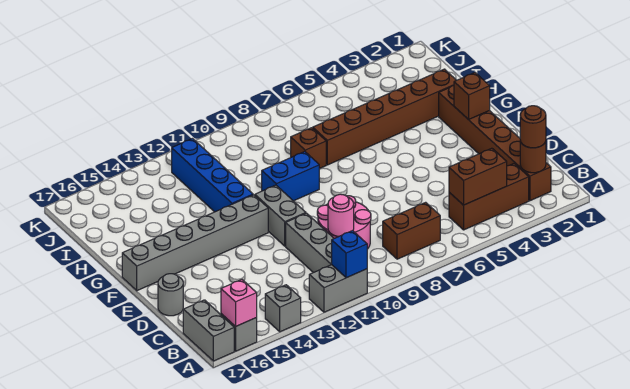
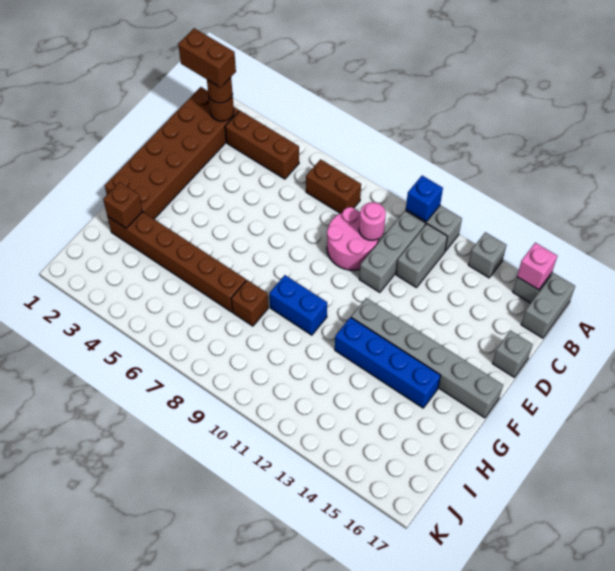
brown 1x6 brick [439,86,551,201] -> brown 2x6 brick [105,87,239,219]
brown 1x2 brick [449,148,507,205] -> brown 1x2 brick moved to [178,28,236,87]
grey 1x1 round brick [158,274,183,316] -> grey 1x1 brick [493,331,533,377]
grey 1x2 brick [255,185,306,246] -> grey 1x2 brick moved to [396,224,448,288]
brown 1x1 brick [454,73,490,120] -> brown 1x1 brick moved to [103,182,143,228]
blue 1x4 brick [172,139,253,212] -> blue 1x4 brick turned to [335,317,441,408]

